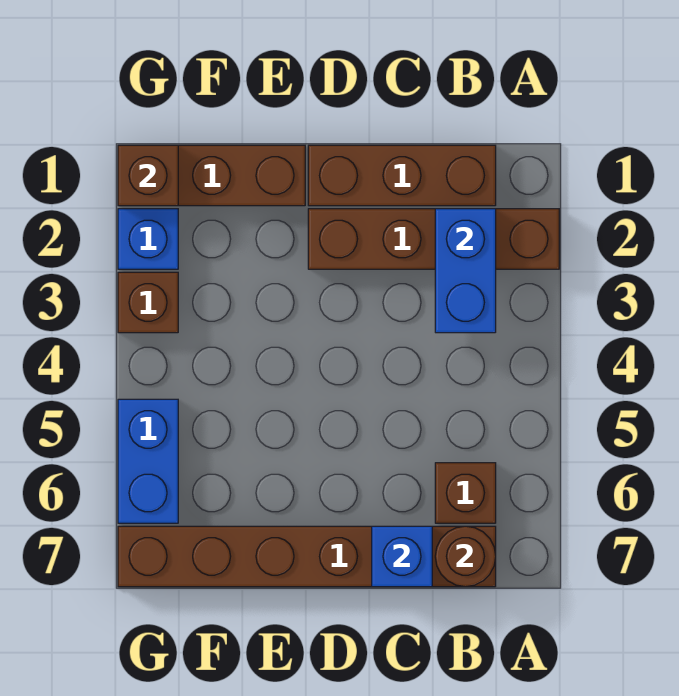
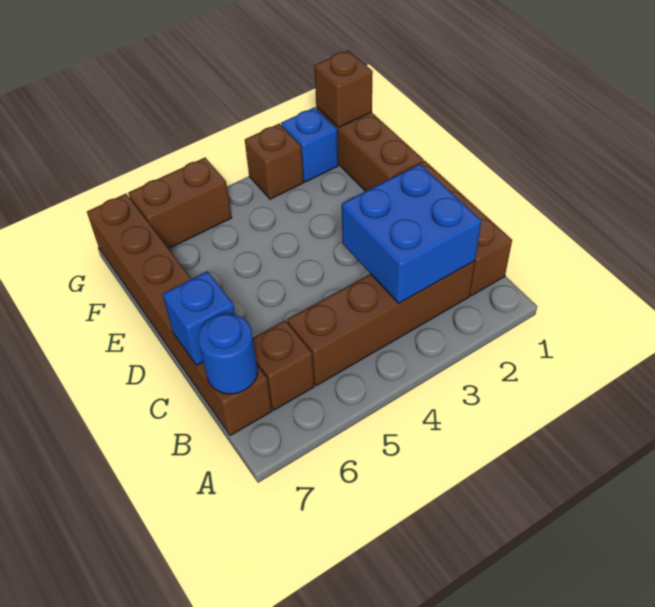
brown 1x4 brick [308,209,559,269] -> brown 1x4 brick turned to [287,261,475,386]
blue 1x2 brick [435,209,496,333] -> blue 2x2 brick [342,164,481,303]
brown 1x1 round brick [435,526,496,587] -> blue 1x1 round brick [198,314,258,394]
blue 1x2 brick [118,399,178,523] -> brown 1x2 brick [128,158,232,249]

